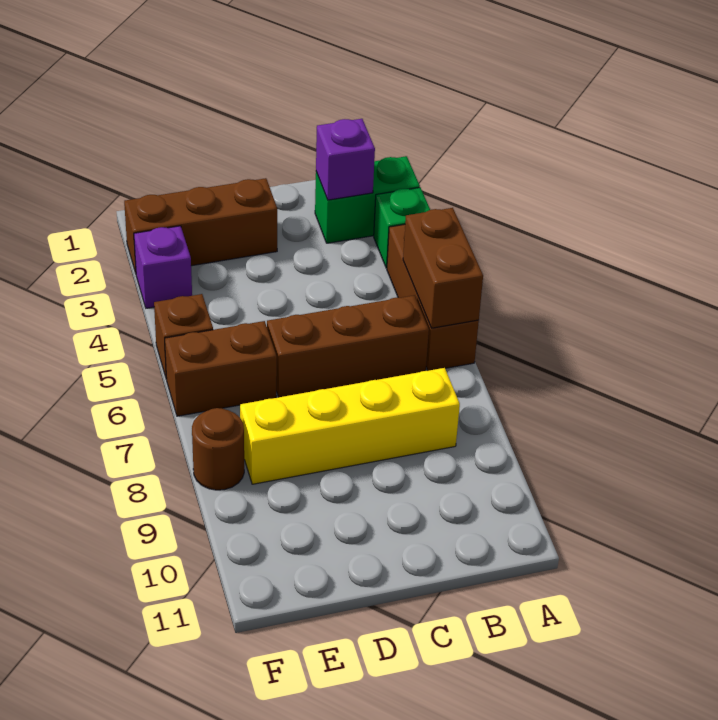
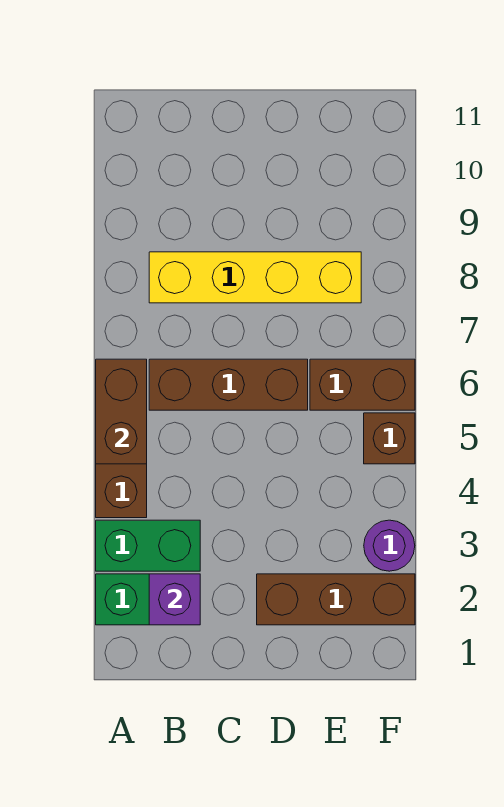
green 1x1 brick [374,188,430,268] -> green 1x2 brick [96,520,200,571]
purple 1x1 brick [134,226,192,308] -> purple 1x1 round brick [364,520,415,571]
brown 1x1 round brick [192,408,244,490] -> none

